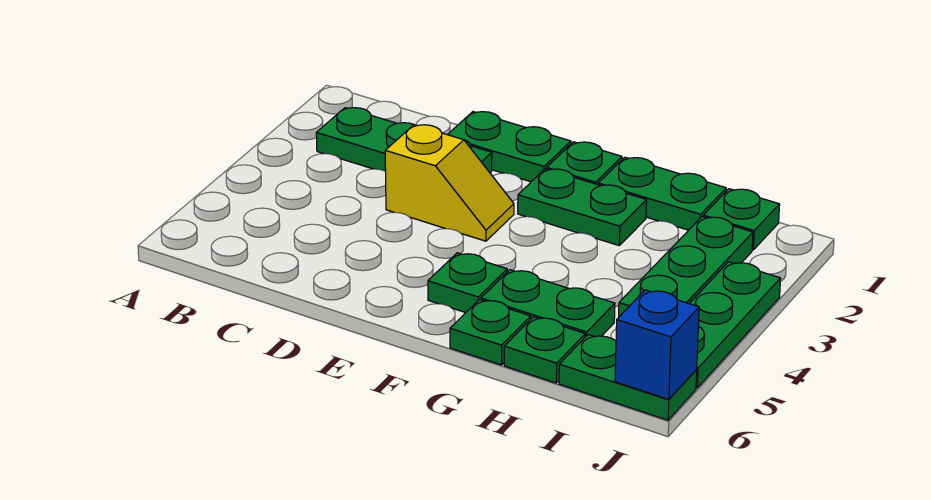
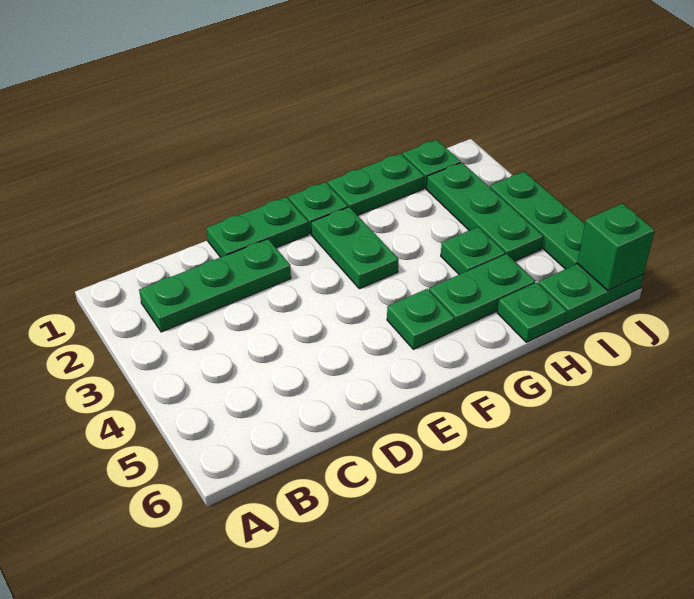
yellow 1x2 slope [385,125,514,241] -> none
green 1x2 plate [518,169,647,245] -> green 1x2 plate turned to [311,207,399,289]
green 1x1 plate [450,299,531,365] -> green 1x1 plate moved to [441,227,505,275]
blue 1x1 brick [615,290,699,399] -> green 1x1 brick [577,203,655,291]

